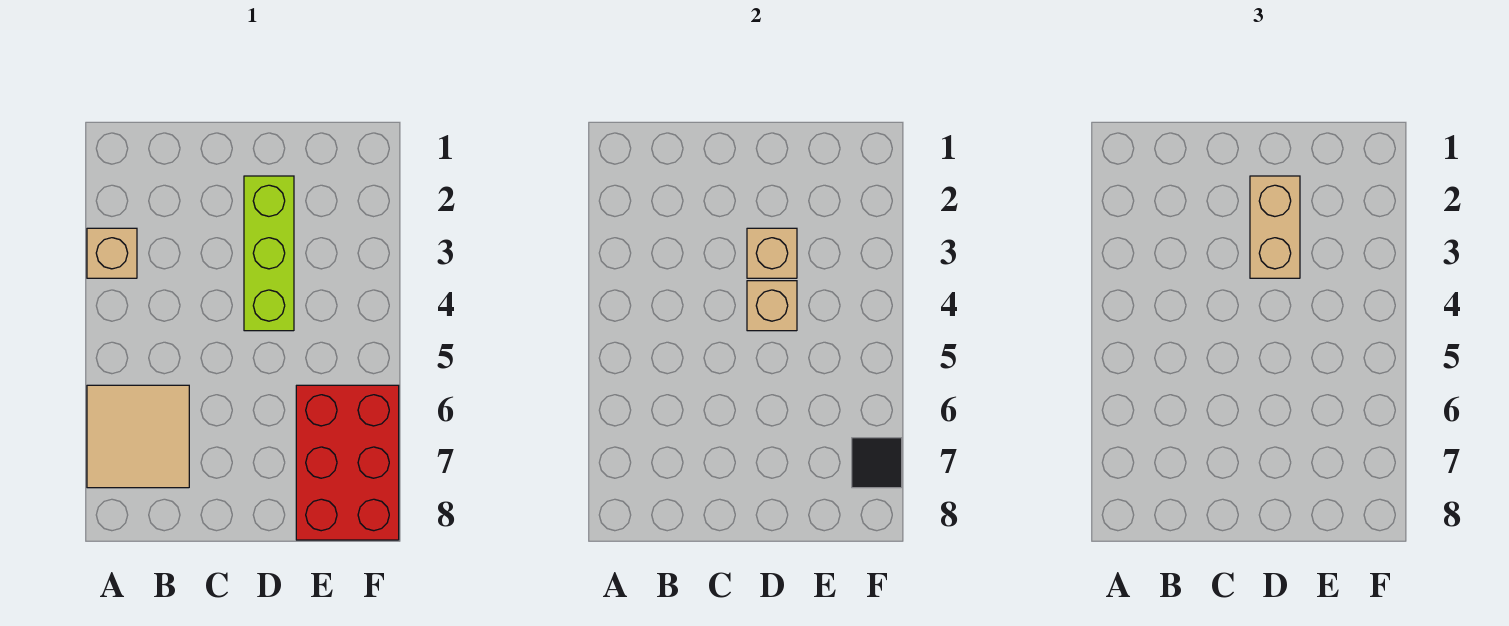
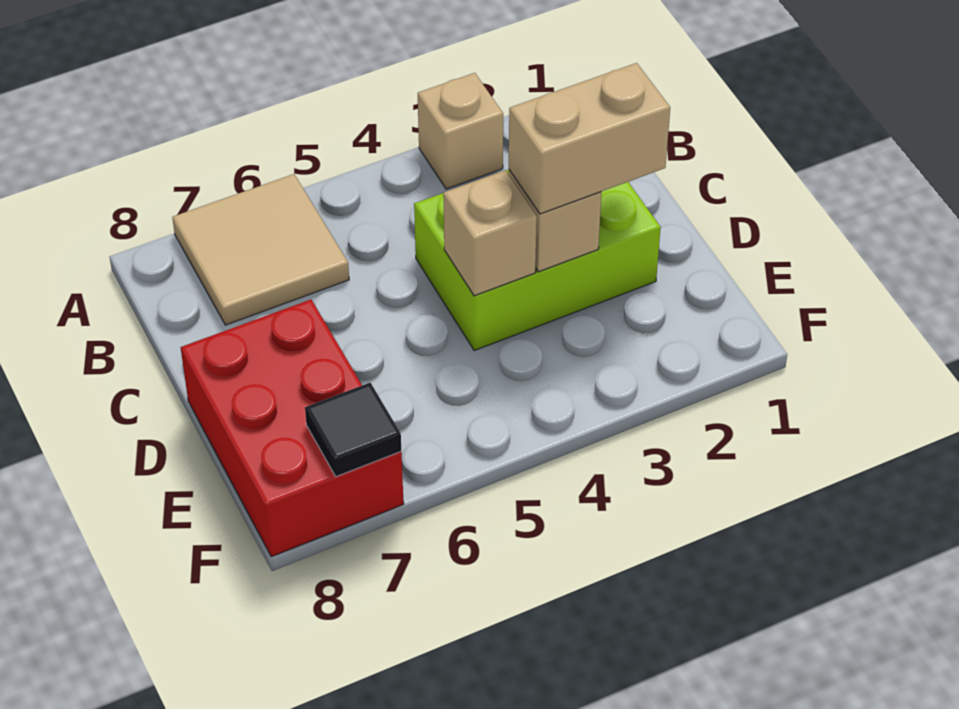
lime 1x3 brick [244,176,294,331] -> lime 2x3 brick [414,170,661,350]
red 2x3 brick [296,385,399,540] -> red 2x3 brick turned to [181,300,404,557]

